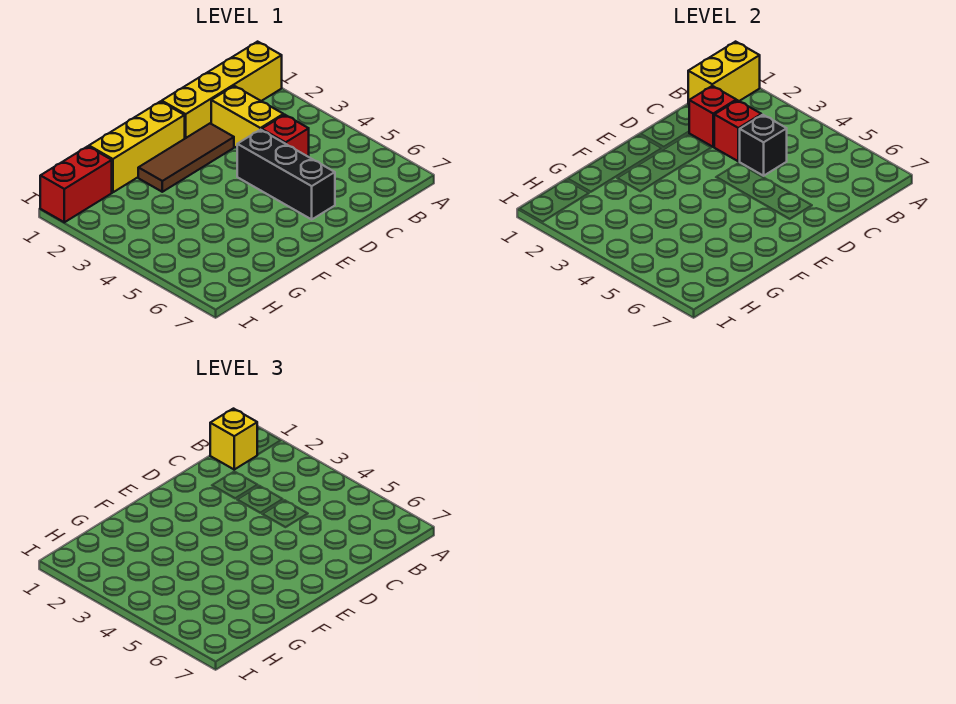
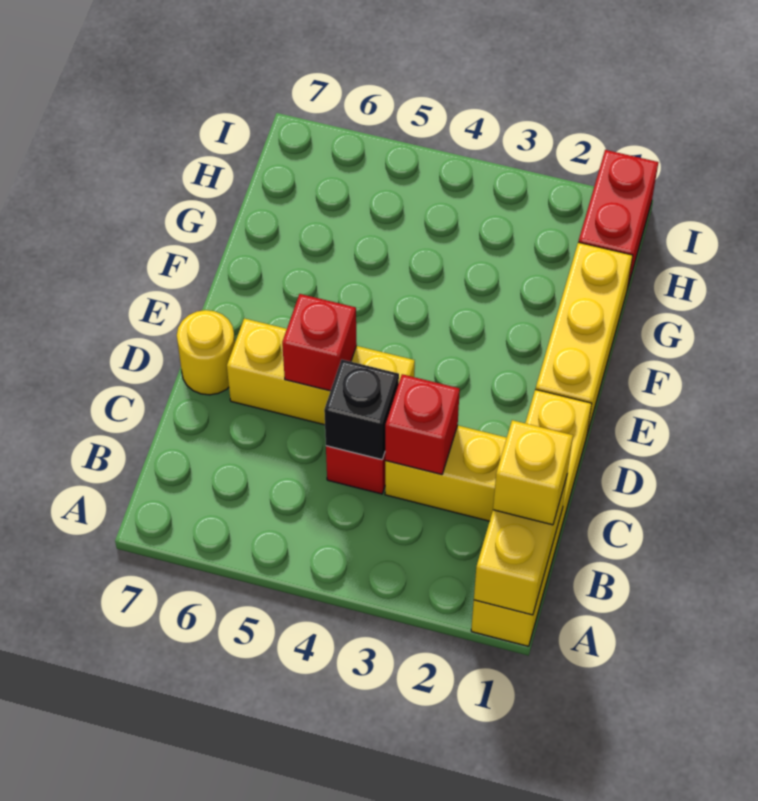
red 1x1 brick [689,86,736,147] -> red 1x1 brick moved to [282,294,357,391]
brown 1x3 tile [138,123,234,192] -> none
black 1x3 brick [237,130,335,219] -> yellow 1x3 brick [227,318,415,425]
none -> yellow 1x1 round brick [177,310,235,395]

